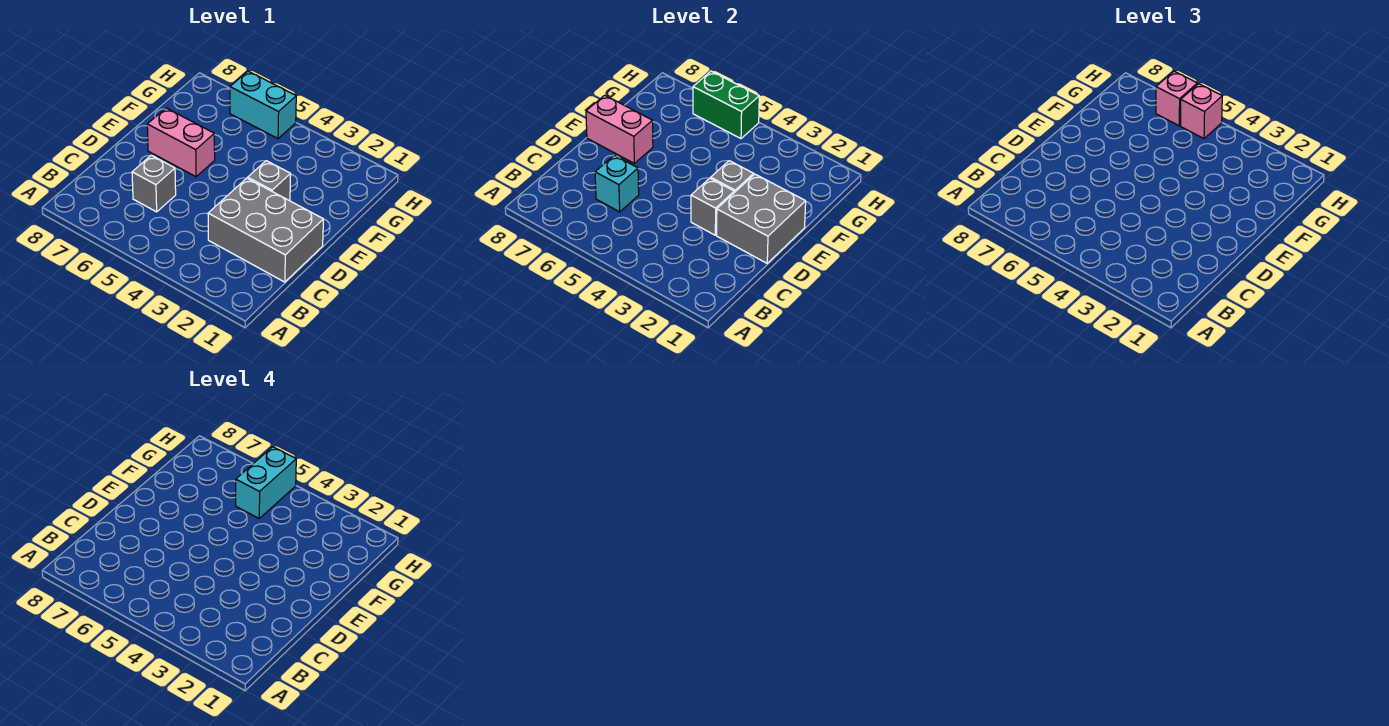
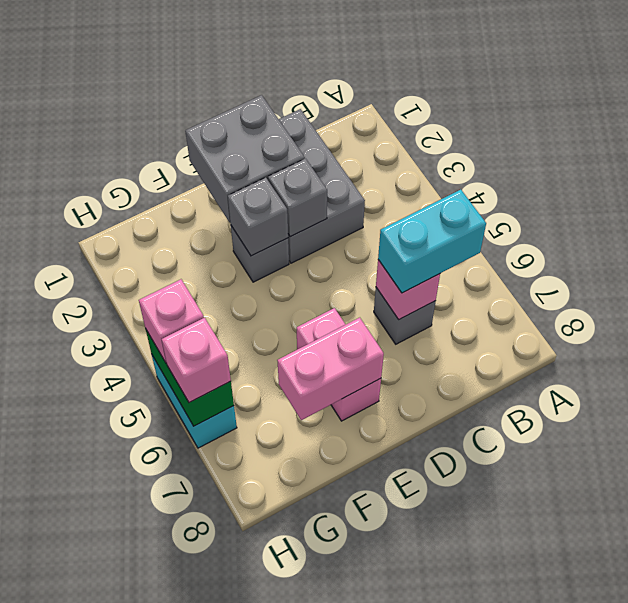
cyan 1x1 brick [595,155,639,212] -> pink 1x1 brick [376,260,440,319]
pink 1x2 brick [586,95,653,163] -> pink 1x2 brick turned to [277,318,384,420]
cyan 1x2 brick [236,447,296,518] -> cyan 1x2 brick moved to [378,190,486,293]

